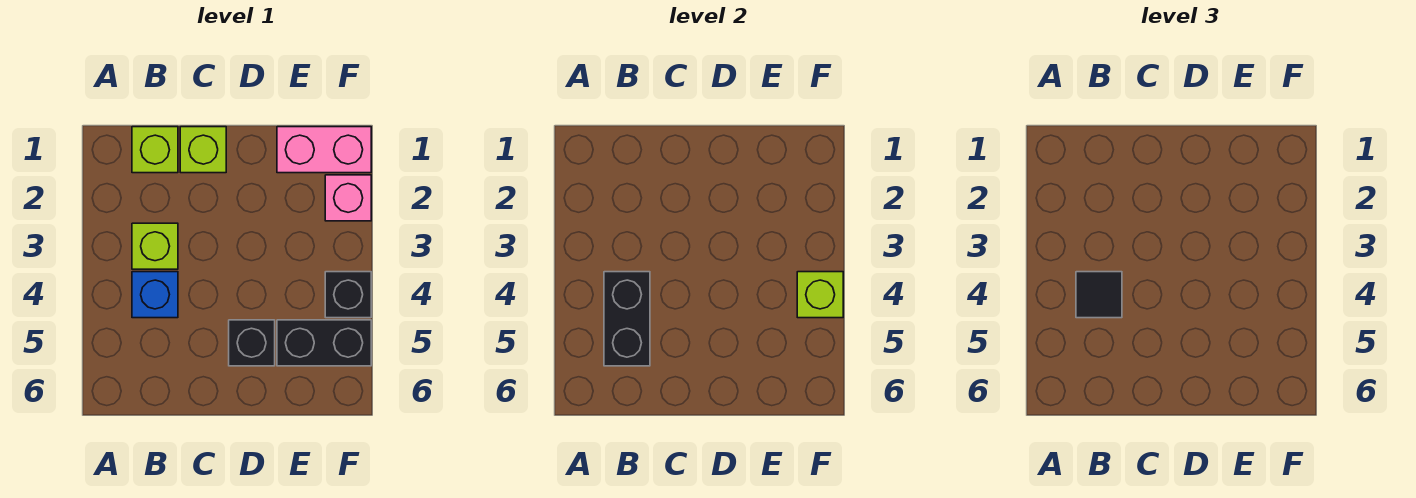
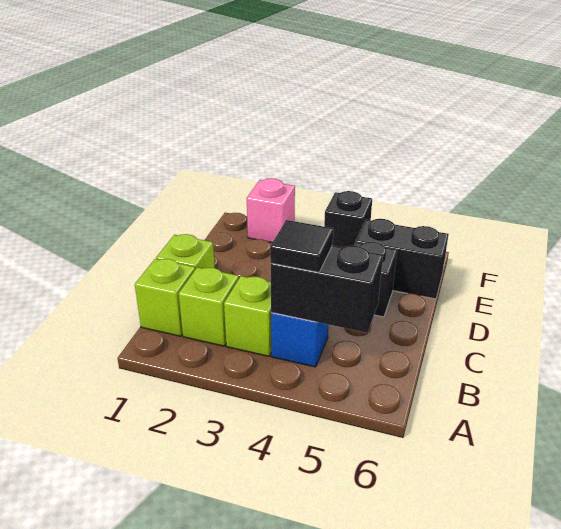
pink 1x2 brick [277,127,371,173] -> none
black 1x2 brick [277,320,371,366] -> black 1x2 brick turned to [356,219,449,299]
lime 1x1 brick [797,272,843,318] -> lime 1x1 brick moved to [179,267,239,346]

